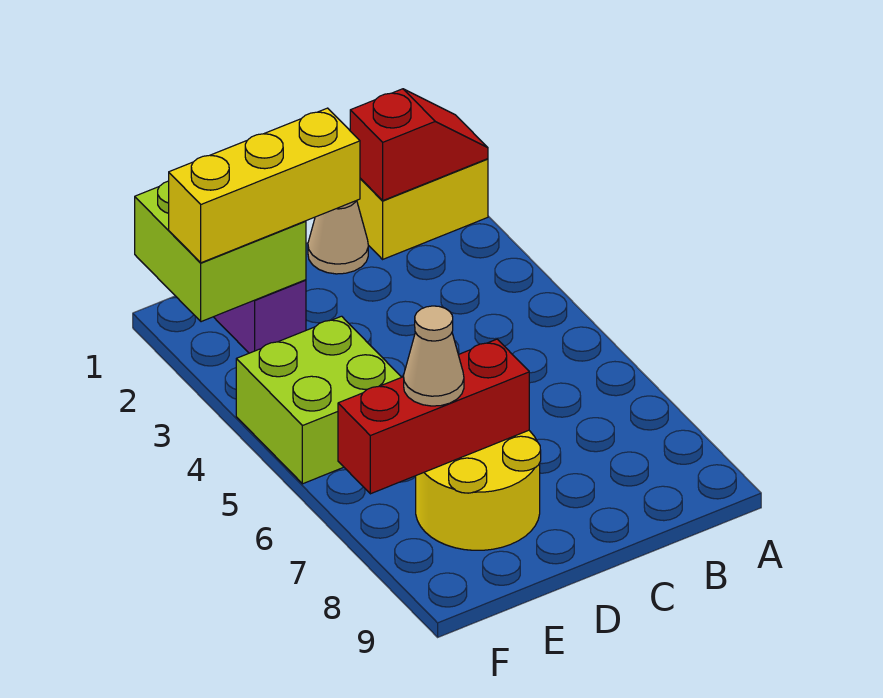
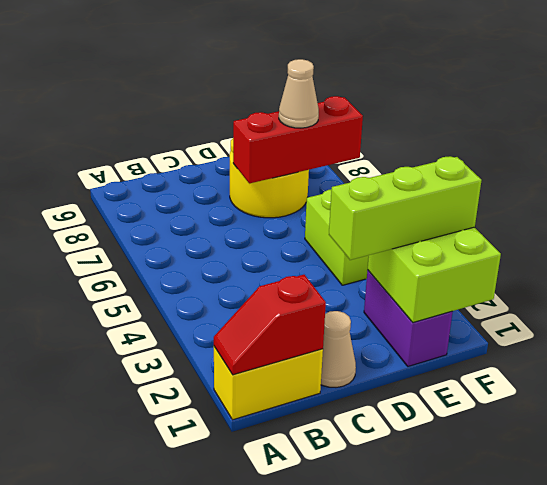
yellow 1x3 brick [169,108,360,263] -> lime 1x3 brick [329,156,482,260]

